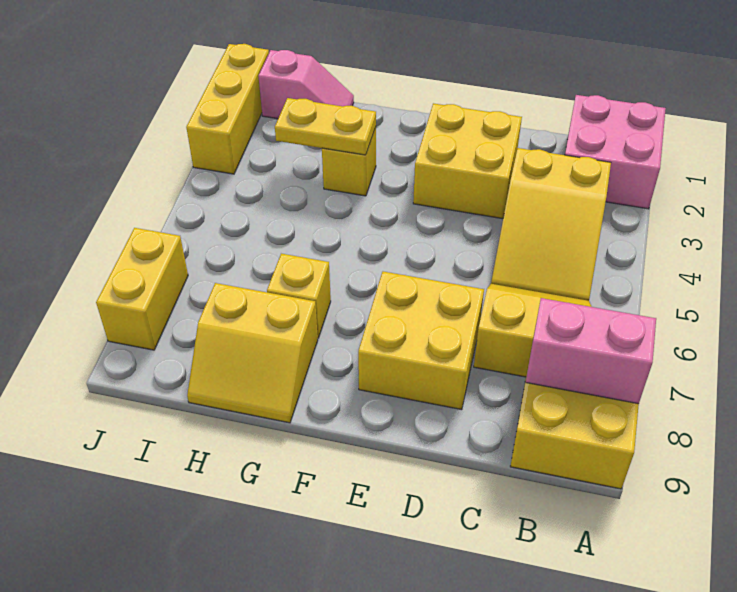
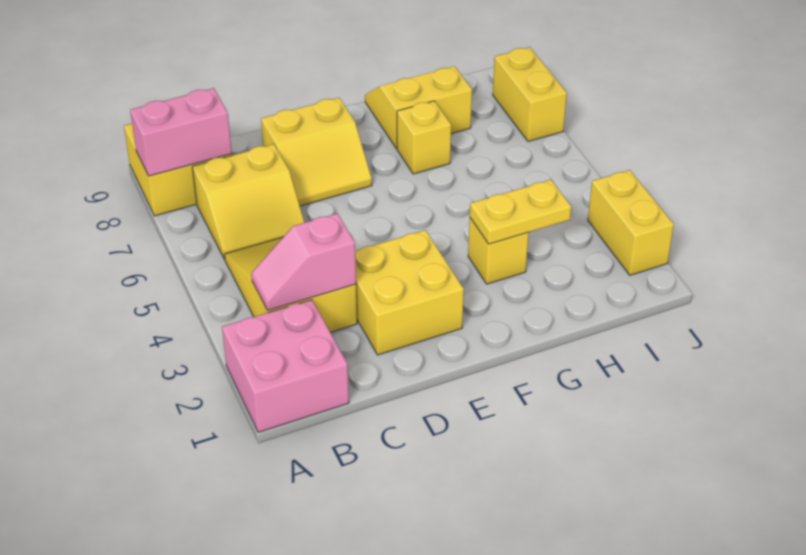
yellow 2x2 brick [358,271,484,410] -> yellow 2x2 slope [261,98,372,206]
pink 1x2 slope [258,50,354,119] -> pink 1x2 slope moved to [251,213,356,310]
yellow 1x3 brick [186,44,269,174] -> yellow 1x2 brick [588,170,674,275]

